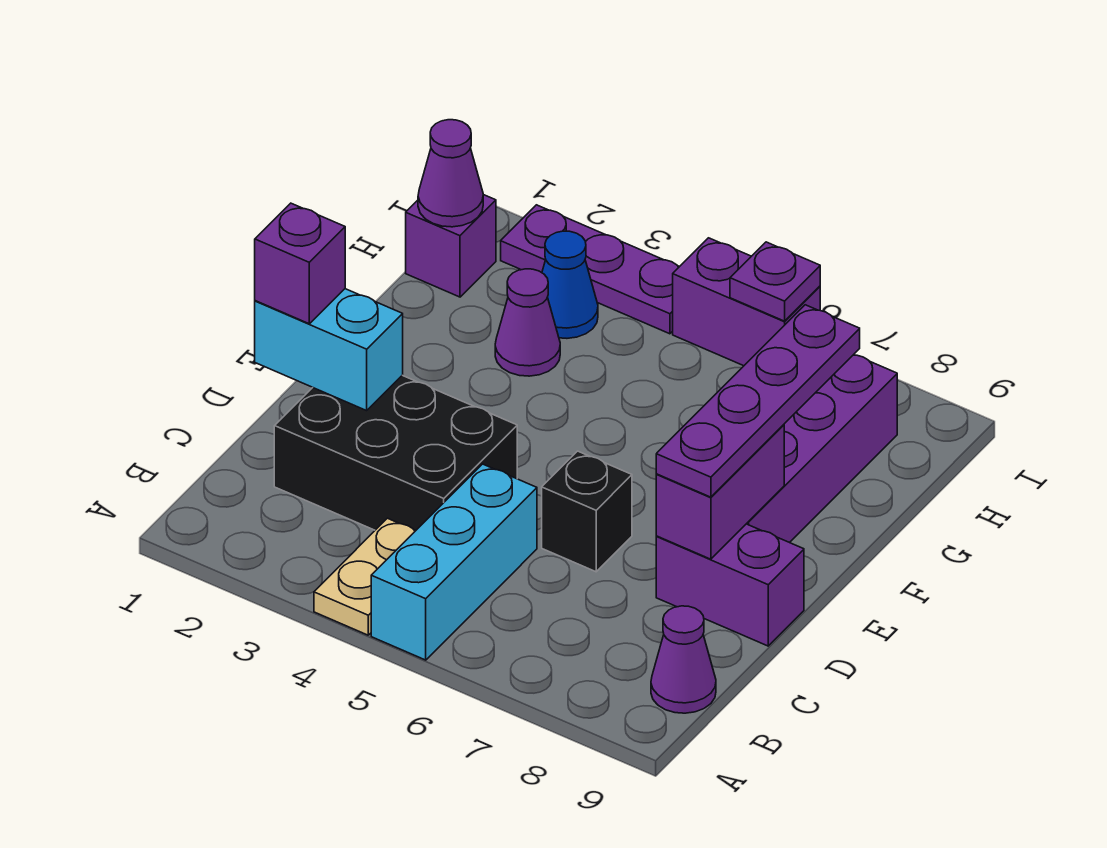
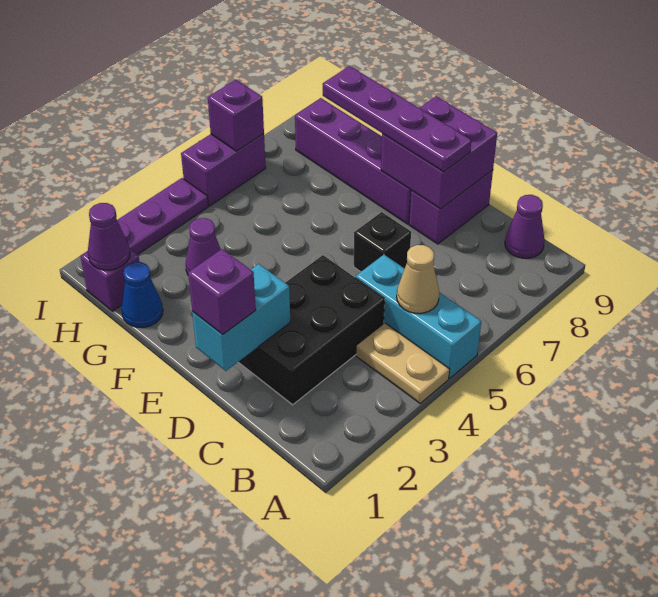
none -> tan 1x1 cone [397,245,439,313]
purple 1x2 brick [656,425,784,559] -> purple 2x2 brick [381,96,497,209]
blue 1x1 cone [542,231,598,338] -> blue 1x1 cone moved to [121,262,163,327]
purple 1x1 plate [730,242,820,321] -> purple 1x1 brick [208,80,264,151]

